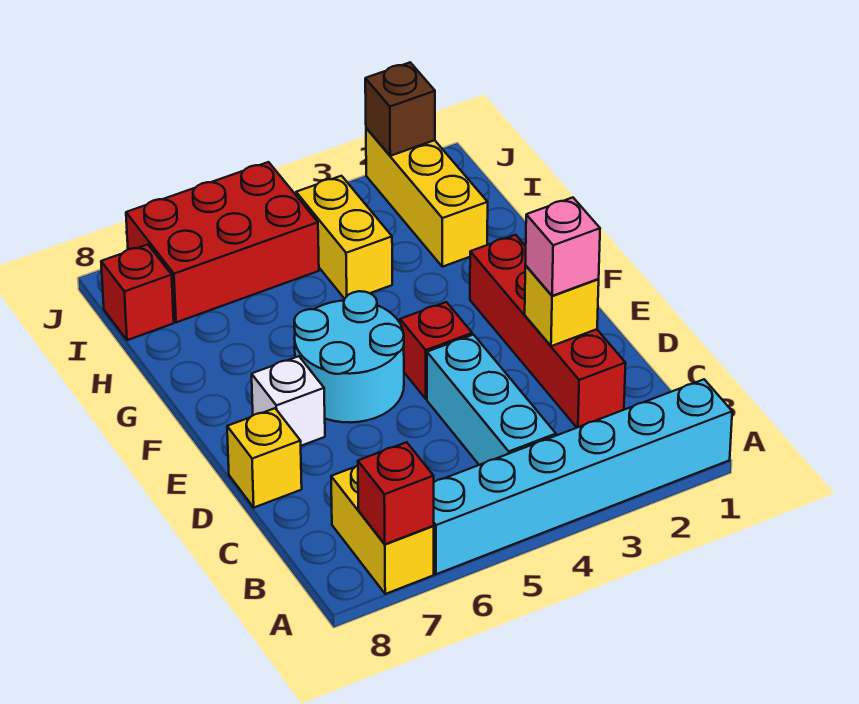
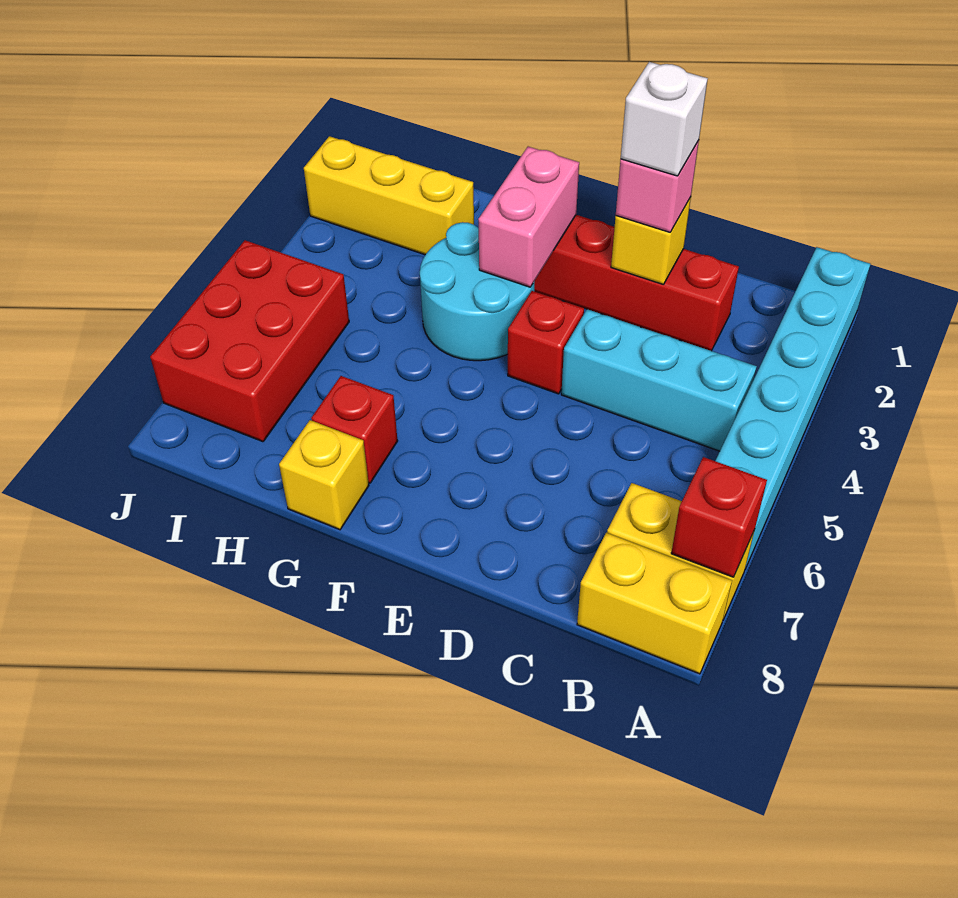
yellow 1x1 brick [227,408,302,507] -> yellow 1x1 brick moved to [279,420,369,530]
cyan 2x2 round brick [294,291,404,423] -> cyan 2x2 round brick moved to [420,222,535,361]
white 1x1 brick [252,356,325,446] -> white 1x1 brick moved to [621,62,708,176]
none -> pink 1x2 brick [478,147,579,287]
yellow 1x2 brick [296,176,392,299] -> yellow 1x2 brick moved to [577,533,732,674]
red 1x1 brick [101,245,174,340] -> red 1x1 brick moved to [311,376,398,483]
brown 1x1 brick [365,62,435,156] -> none

